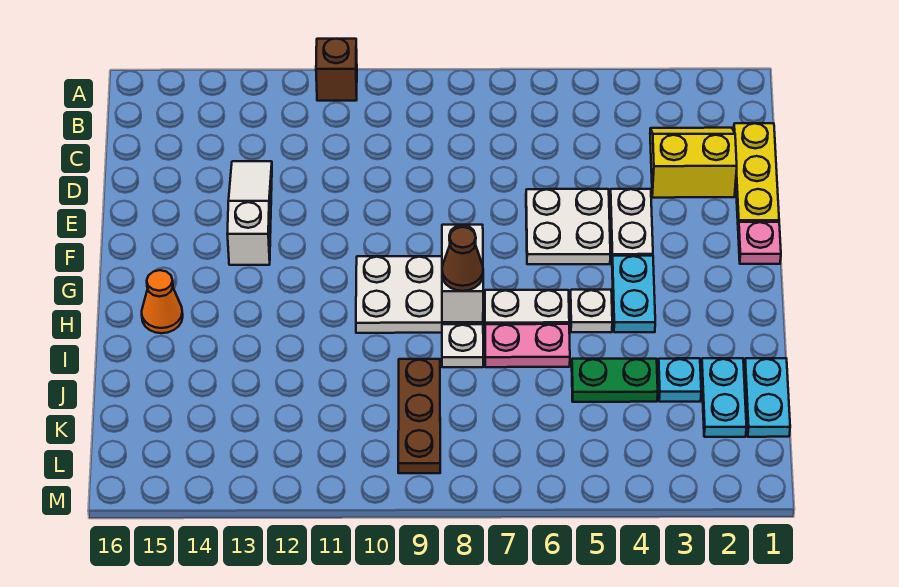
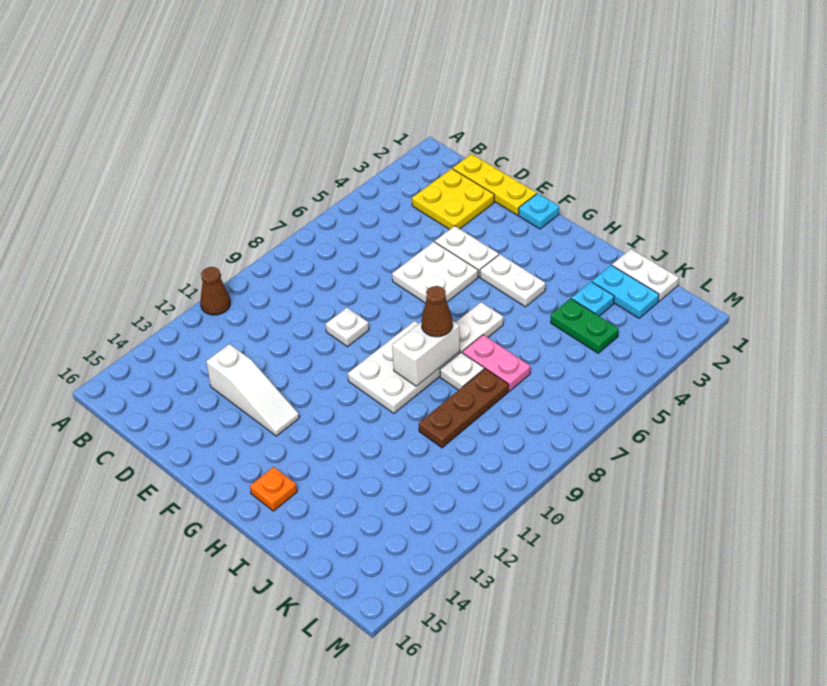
brown 1x1 brick [316,39,357,101] -> brown 1x1 cone [200,267,230,315]
yellow 2x2 slope [650,128,737,198] -> yellow 2x2 plate [412,168,494,230]
white 1x3 slope [227,161,272,265] -> white 1x3 slope turned to [206,344,299,436]
pink 1x1 plate [738,222,781,264] -> cyan 1x1 plate [519,193,559,229]
cyan 1x2 plate [612,256,655,332] -> white 1x2 plate [480,254,545,307]
white 1x2 brick [442,225,483,322] -> white 1x2 brick turned to [392,321,460,386]
white 1x1 plate [570,290,612,332] -> white 1x1 plate moved to [326,308,369,347]
orange 1x1 cone [142,270,183,333] -> orange 1x1 plate [250,467,297,511]
pink 1x2 plate [485,324,570,367] -> pink 1x2 plate turned to [462,335,530,391]
cyan 1x2 plate [745,358,790,437] -> white 1x2 plate [612,249,679,301]
green 1x2 plate [572,359,658,402] -> green 1x2 plate turned to [551,298,618,353]
brown 1x3 plate [398,359,440,473] -> brown 1x3 plate turned to [419,369,509,448]

